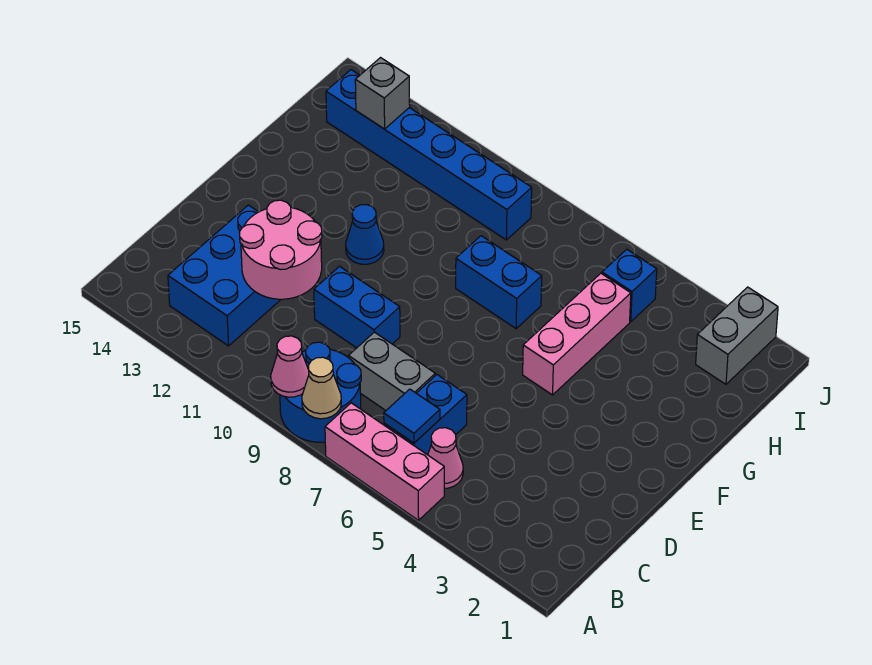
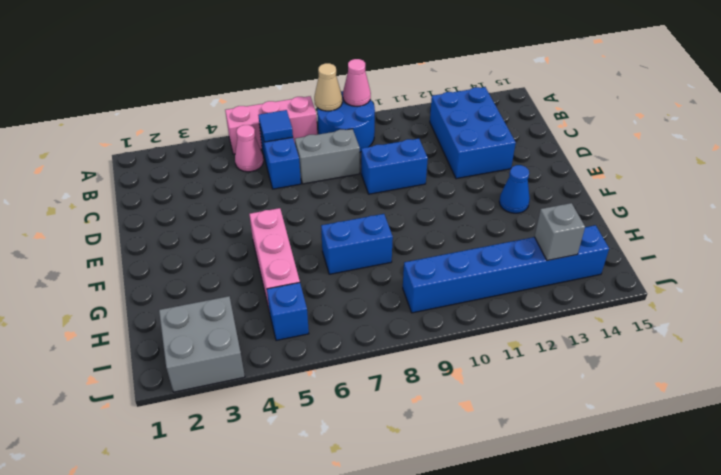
pink 2x2 round brick [239,200,322,299] -> none
blue 1x1 cone [346,204,384,264] -> blue 1x1 cone moved to [499,165,530,213]
grey 1x2 brick [696,287,778,384] -> grey 2x2 brick [159,296,245,392]

